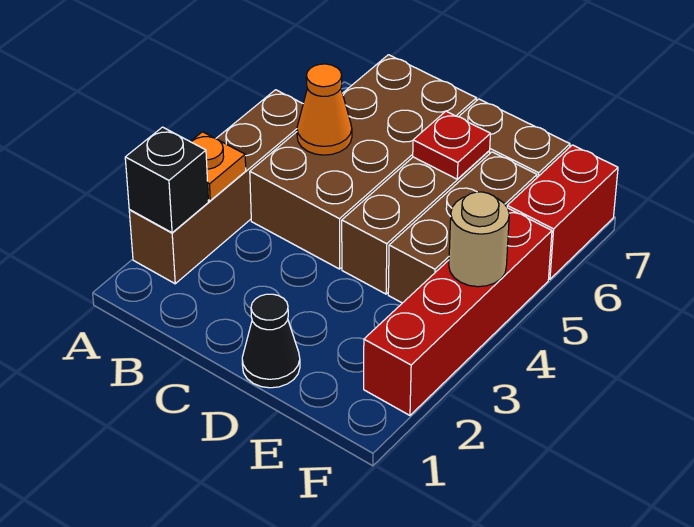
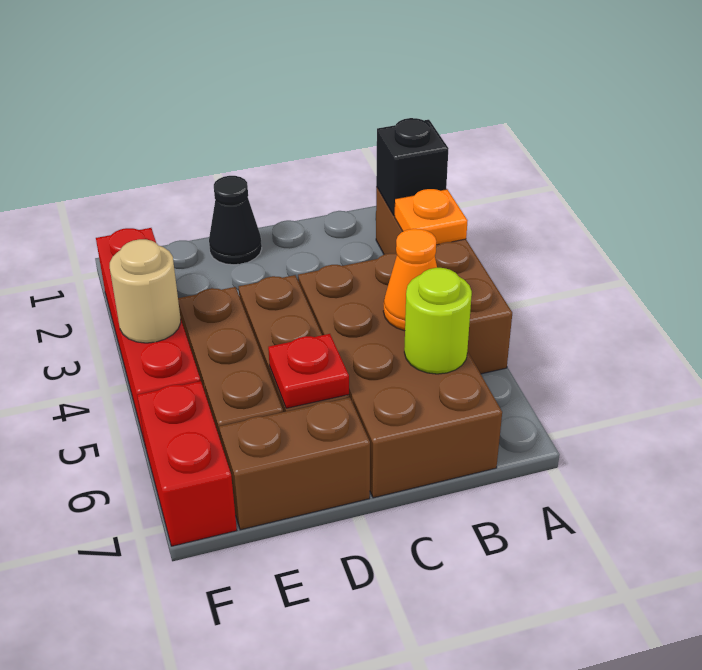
none -> lime 1x1 round brick [404,268,472,374]

